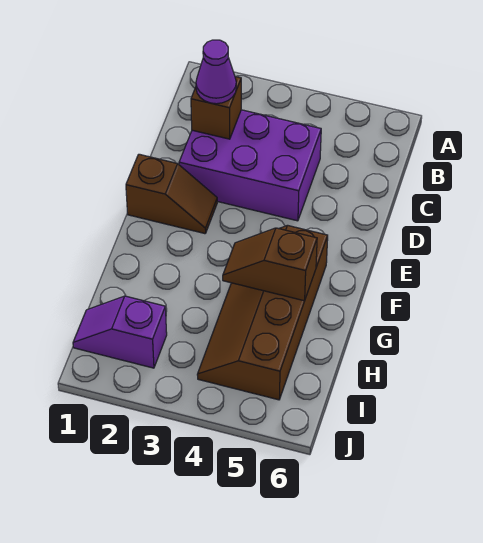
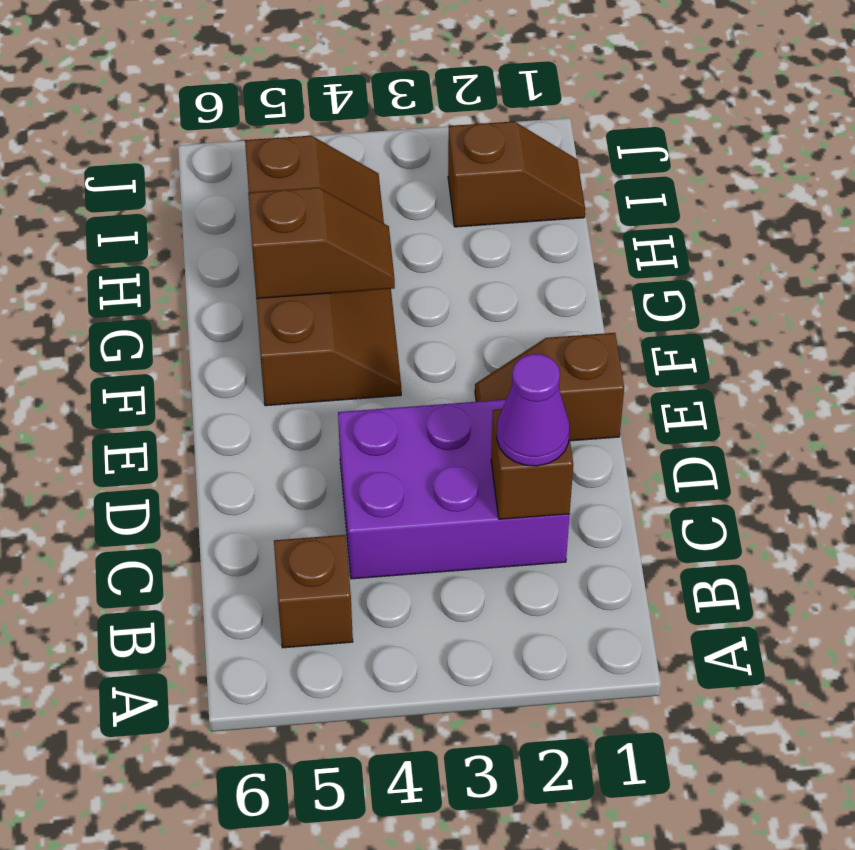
none -> brown 1x1 brick [274,535,353,648]
purple 1x2 slope [73,296,167,368] -> brown 1x2 slope [448,121,585,227]

